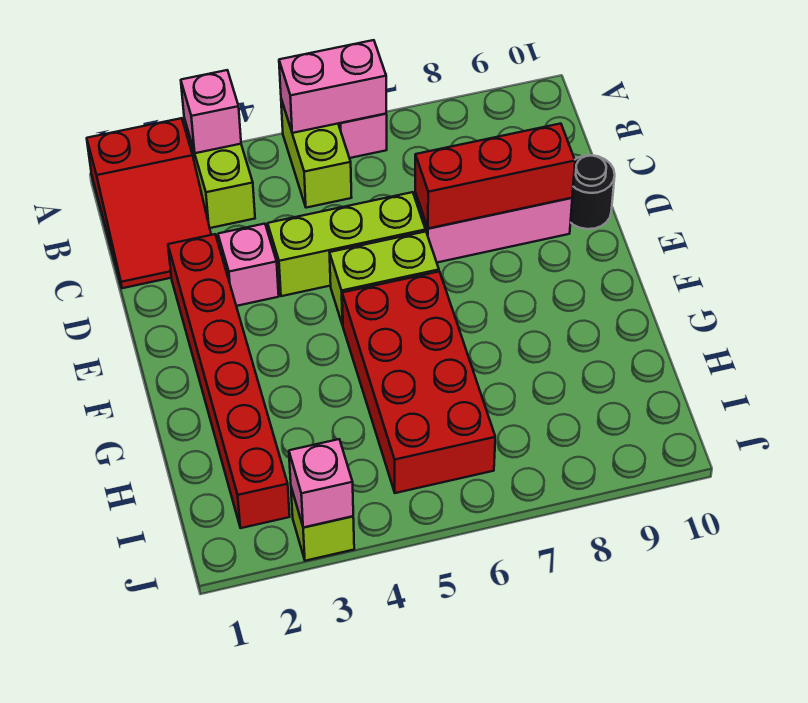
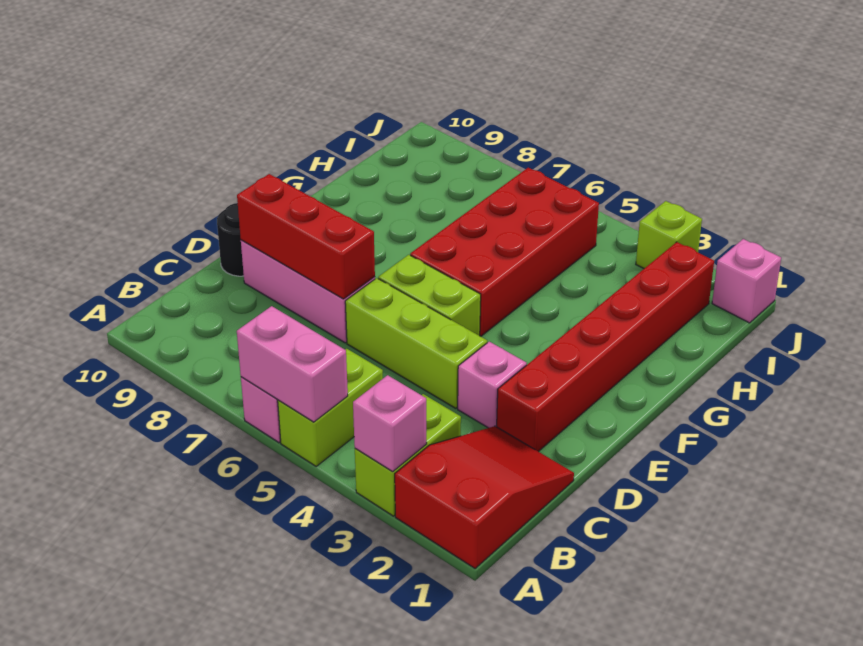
pink 1x1 brick [289,439,353,528] -> pink 1x1 brick moved to [712,239,781,323]

